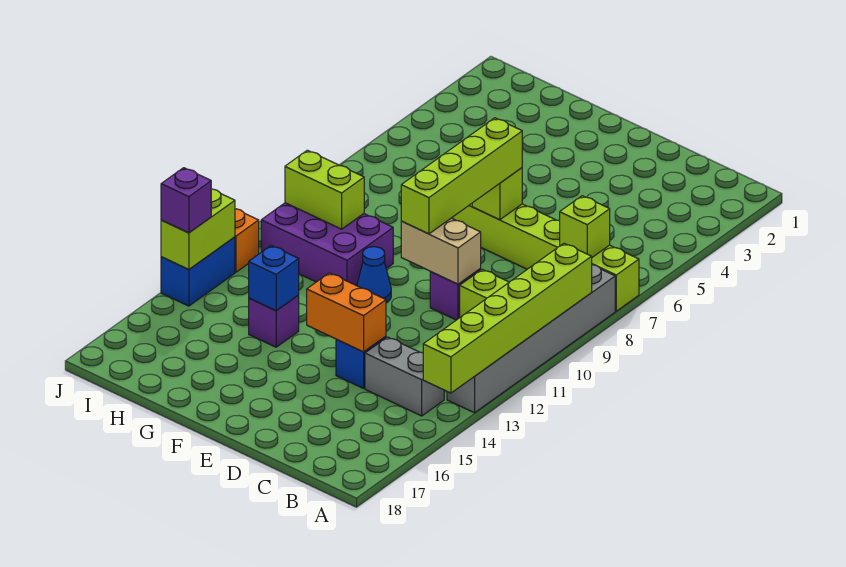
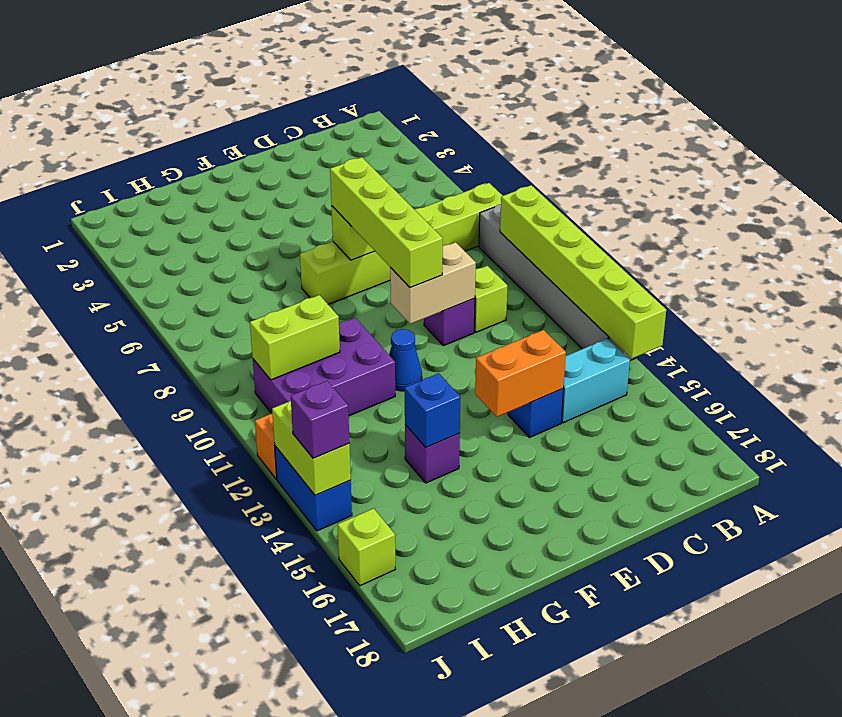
lime 1x1 brick [560,196,610,257] -> lime 1x1 brick moved to [338,508,395,586]
grey 1x2 brick [365,337,444,416] -> cyan 1x2 brick [561,339,630,423]

